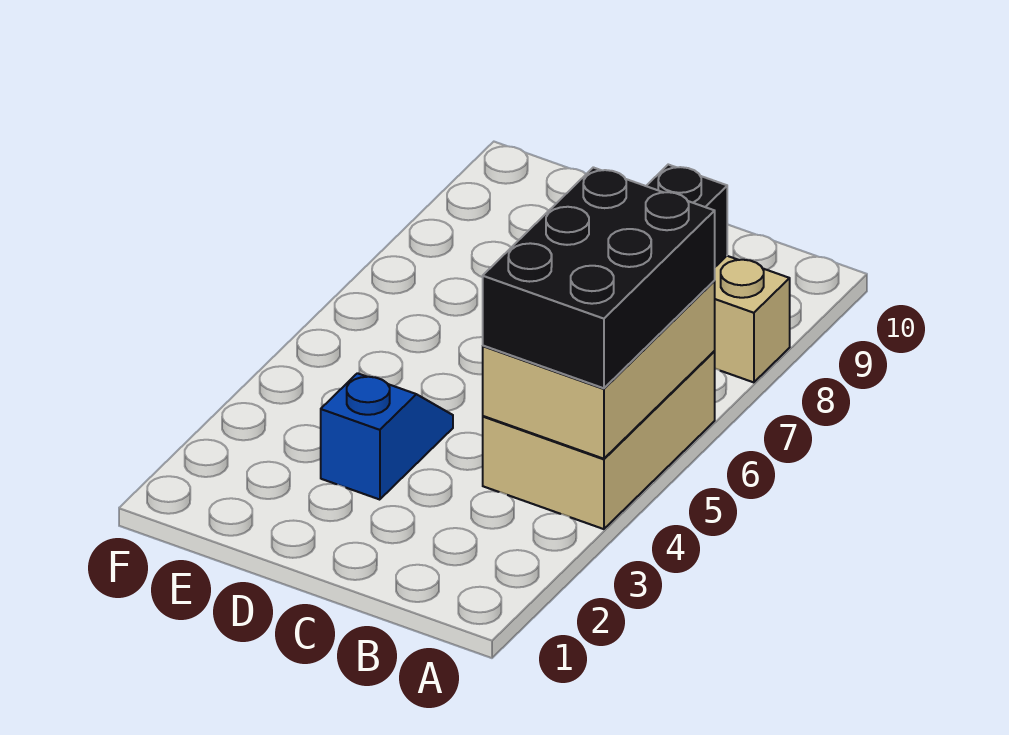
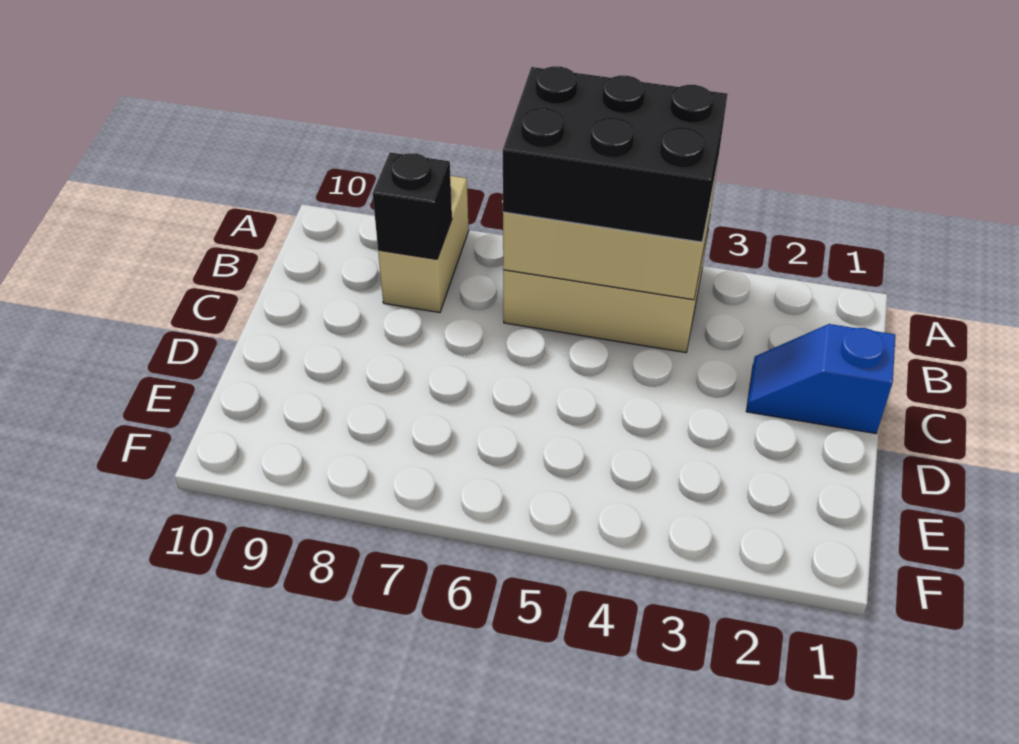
blue 1x2 slope [321,373,453,500] -> blue 1x2 slope moved to [746,324,895,434]

